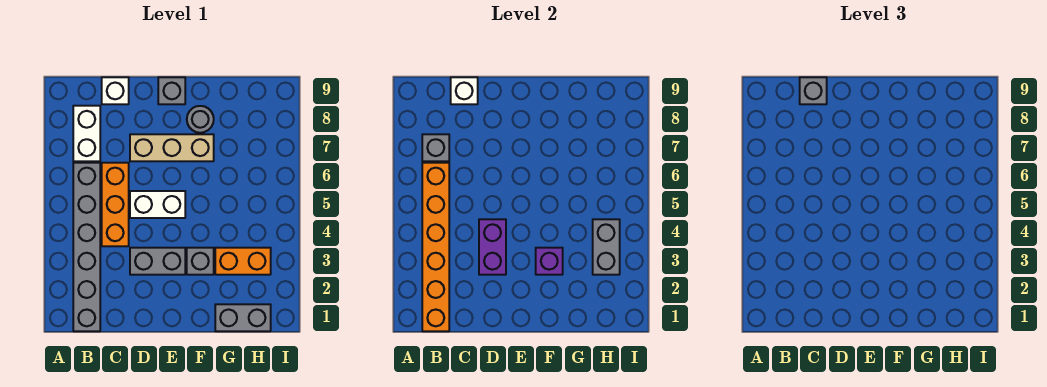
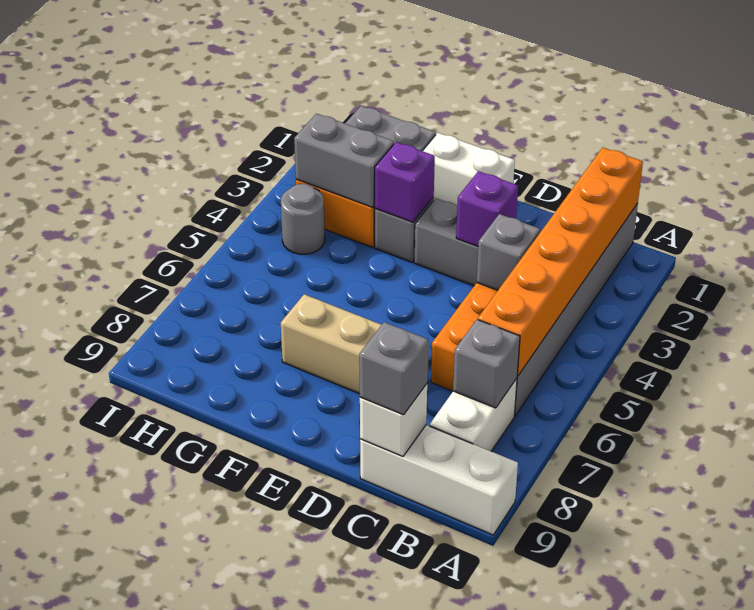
white 1x1 brick [102,77,129,104] -> white 1x3 brick [360,425,518,535]
purple 1x2 brick [479,219,506,275] -> purple 1x1 brick [456,171,518,246]
white 1x2 brick [130,191,185,218] -> white 1x2 brick moved to [423,133,515,206]
grey 1x1 brick [158,77,185,104] -> grey 1x1 brick moved to [477,214,540,290]
grey 1x1 round brick [187,106,214,133] -> grey 1x1 round brick moved to [281,184,325,254]
grey 1x2 brick [593,219,620,275] -> grey 1x2 brick turned to [294,114,394,207]

